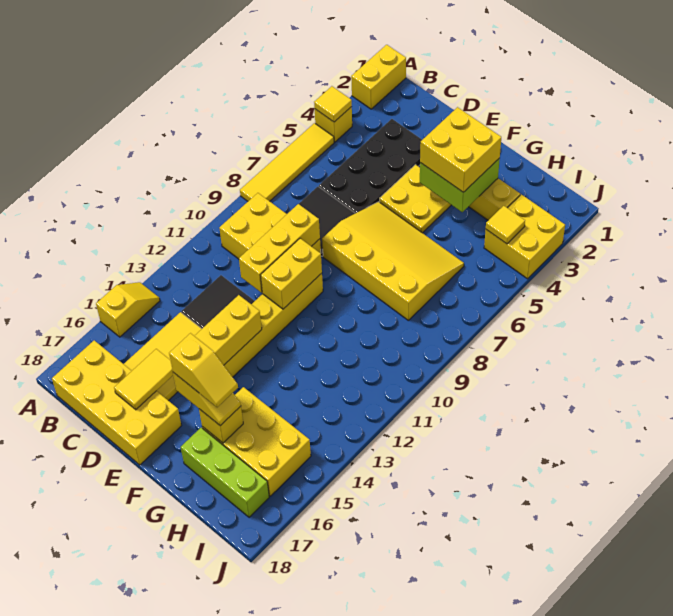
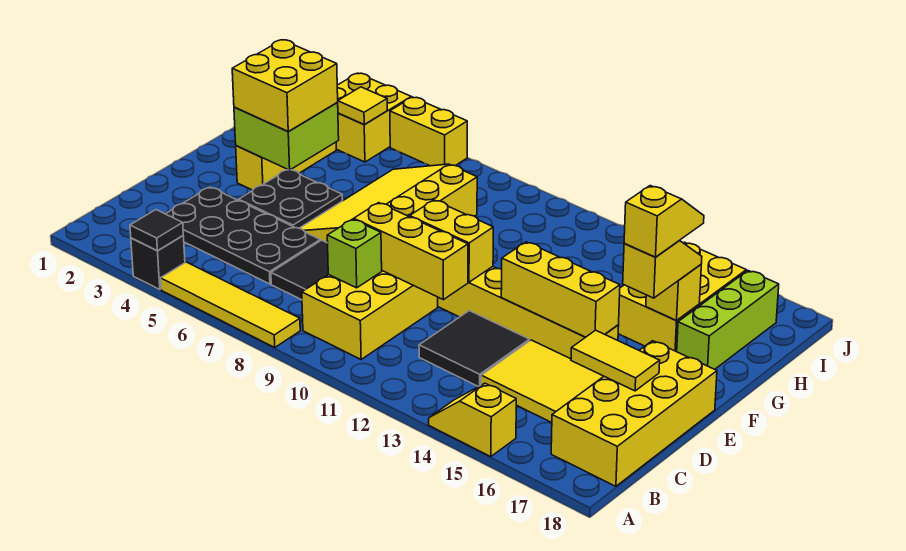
yellow 1x2 brick [351,45,406,109] -> yellow 1x2 brick moved to [390,97,467,166]
yellow 1x1 brick [315,107,352,142] -> black 1x1 brick [131,236,185,290]
yellow 1x1 tile [314,86,352,122] -> black 1x1 tile [130,210,183,251]
none -> lime 1x1 brick [327,219,382,288]
yellow 2x2 plate [380,165,451,233] -> black 2x2 plate [239,169,343,228]

